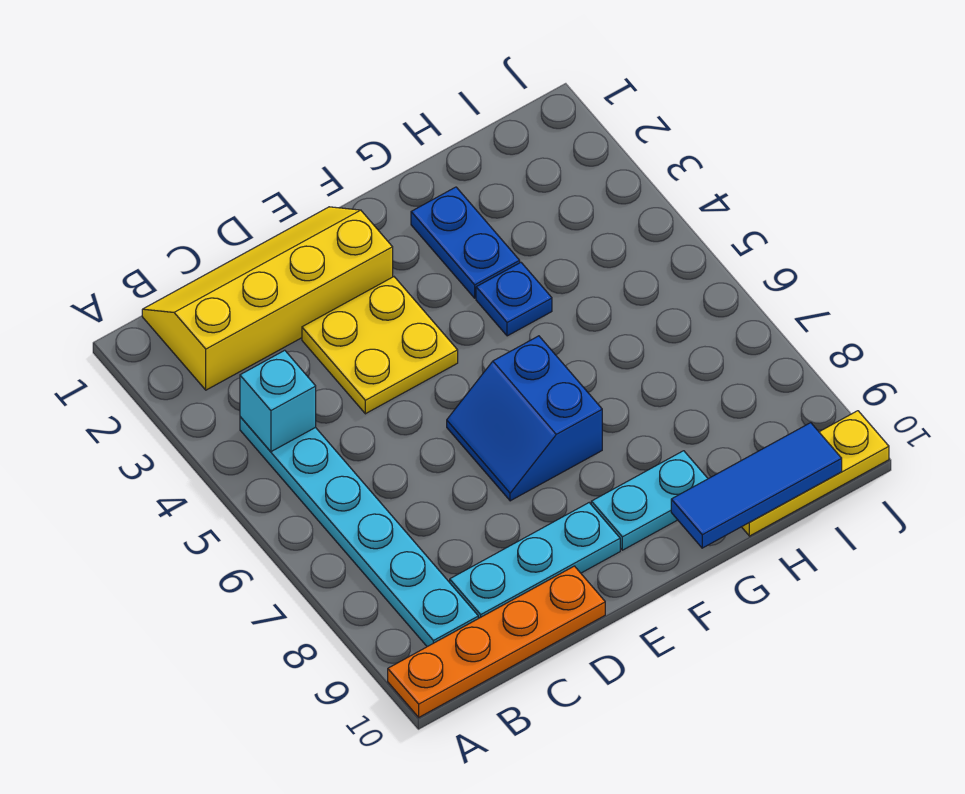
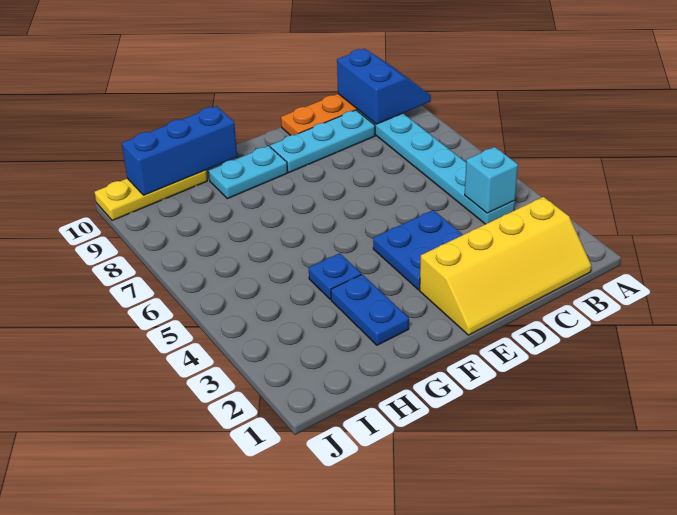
yellow 2x2 plate [302,277,458,414] -> blue 2x2 plate [373,210,463,290]
blue 2x2 slope [447,336,602,501] -> blue 2x2 slope moved to [337,49,431,124]
blue 1x3 tile [671,423,842,548] -> blue 1x3 brick [122,106,237,195]

